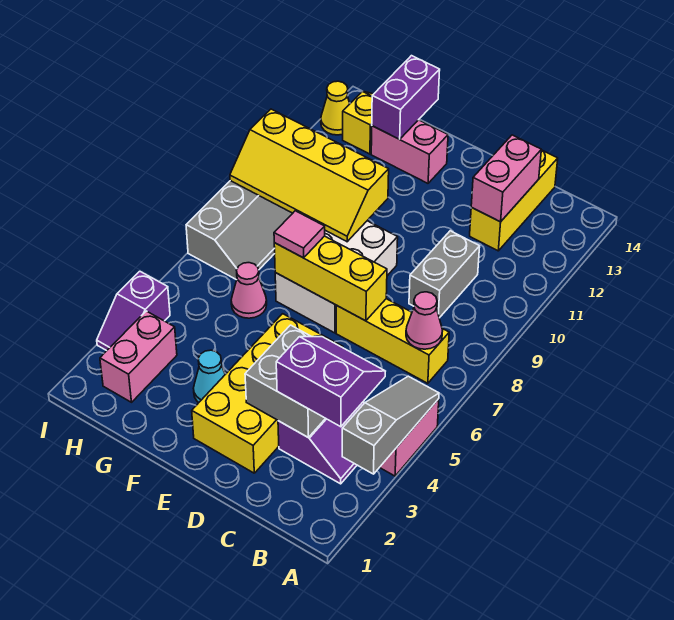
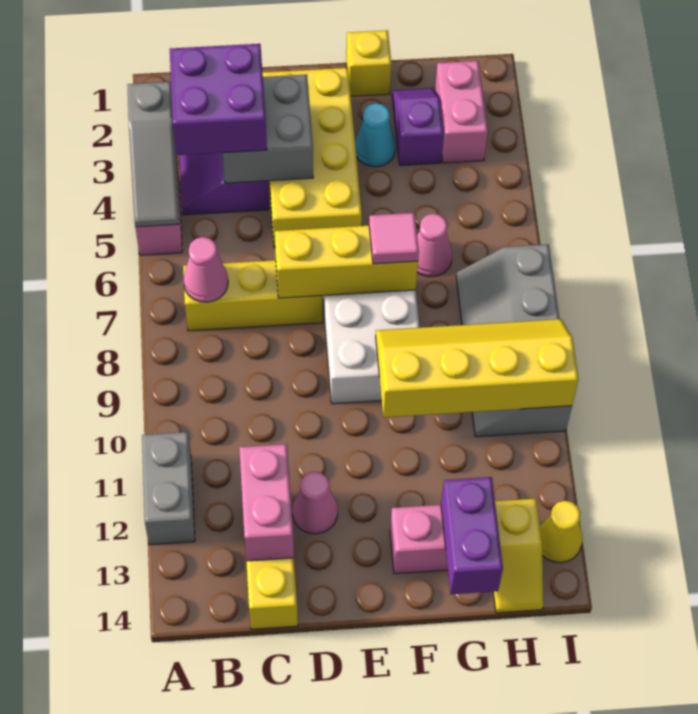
purple 2x2 slope [276,337,385,427] -> purple 2x2 brick [170,44,267,155]
grey 1x2 brick [409,231,480,318] -> grey 1x2 brick moved to [142,432,195,545]
none -> pink 1x1 cone [292,472,338,534]
none -> yellow 1x1 brick [346,30,391,96]
purple 1x2 slope [97,271,170,351] -> purple 1x2 slope moved to [392,88,444,165]

